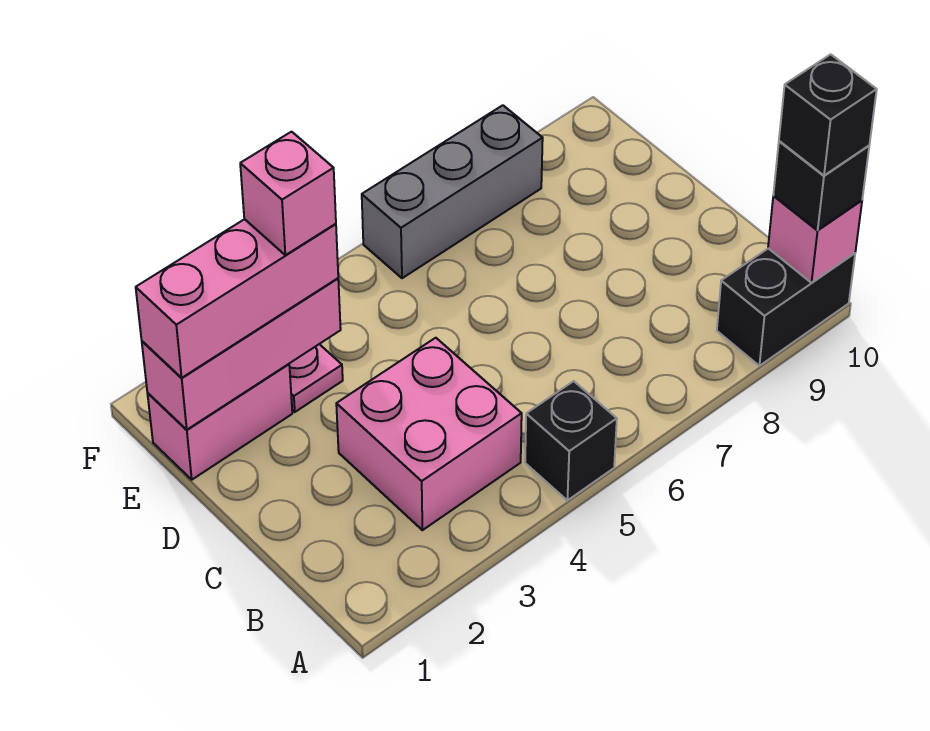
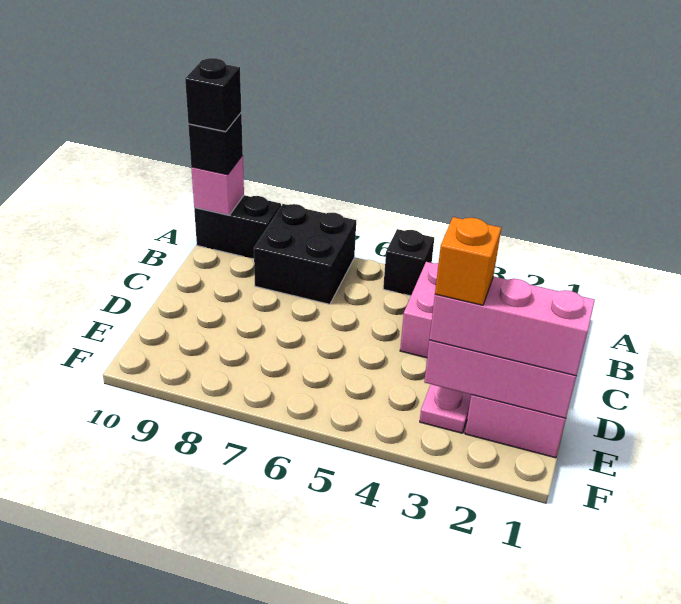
none -> black 2x2 brick [254,204,356,304]
pink 1x1 brick [240,132,336,255] -> orange 1x1 brick [435,217,501,305]
grey 1x3 brick [362,105,543,278] -> none

